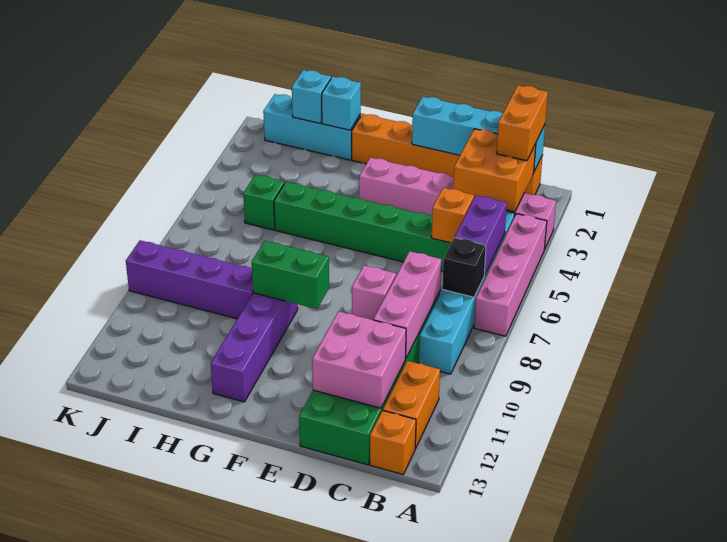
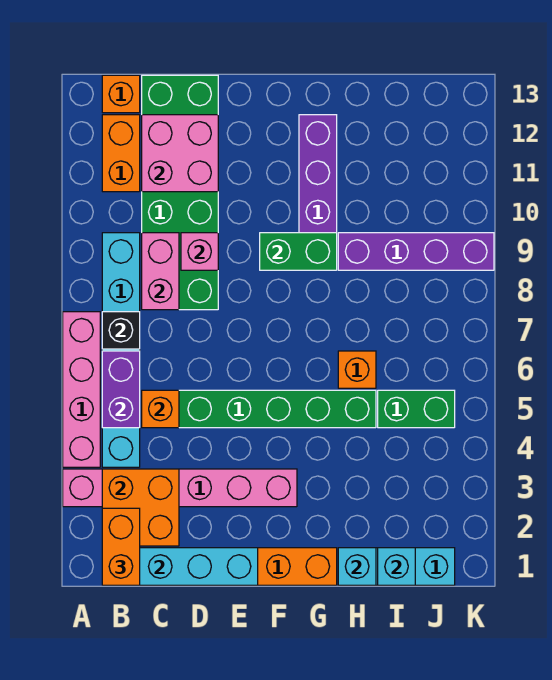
pink 1x3 brick [374,251,441,359] -> pink 1x2 brick [142,233,179,310]
none -> orange 1x1 brick [338,351,376,388]
green 1x1 brick [243,175,284,230] -> green 1x2 brick [378,390,455,428]

